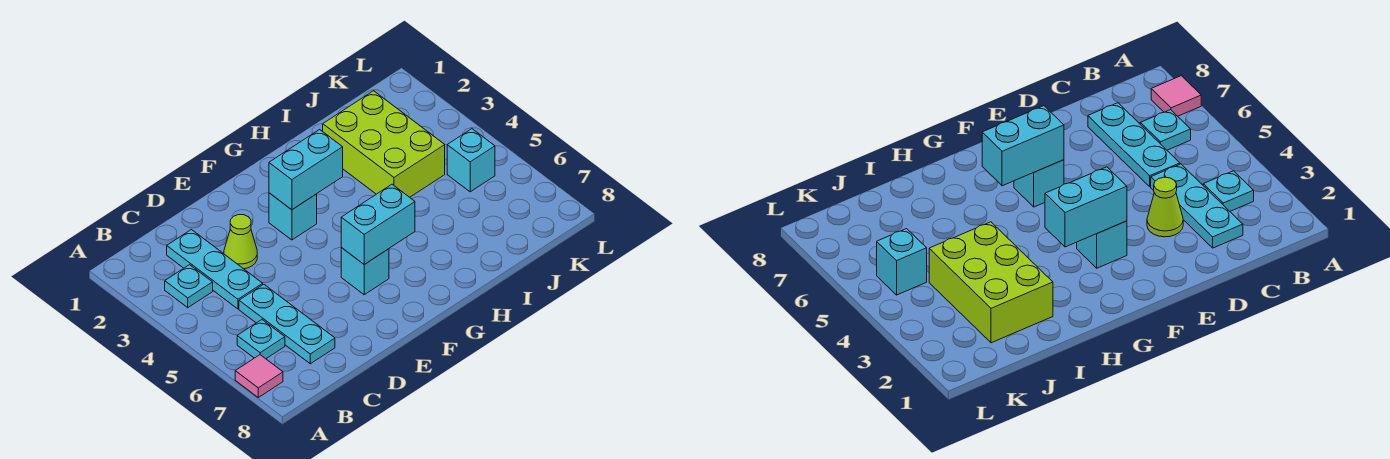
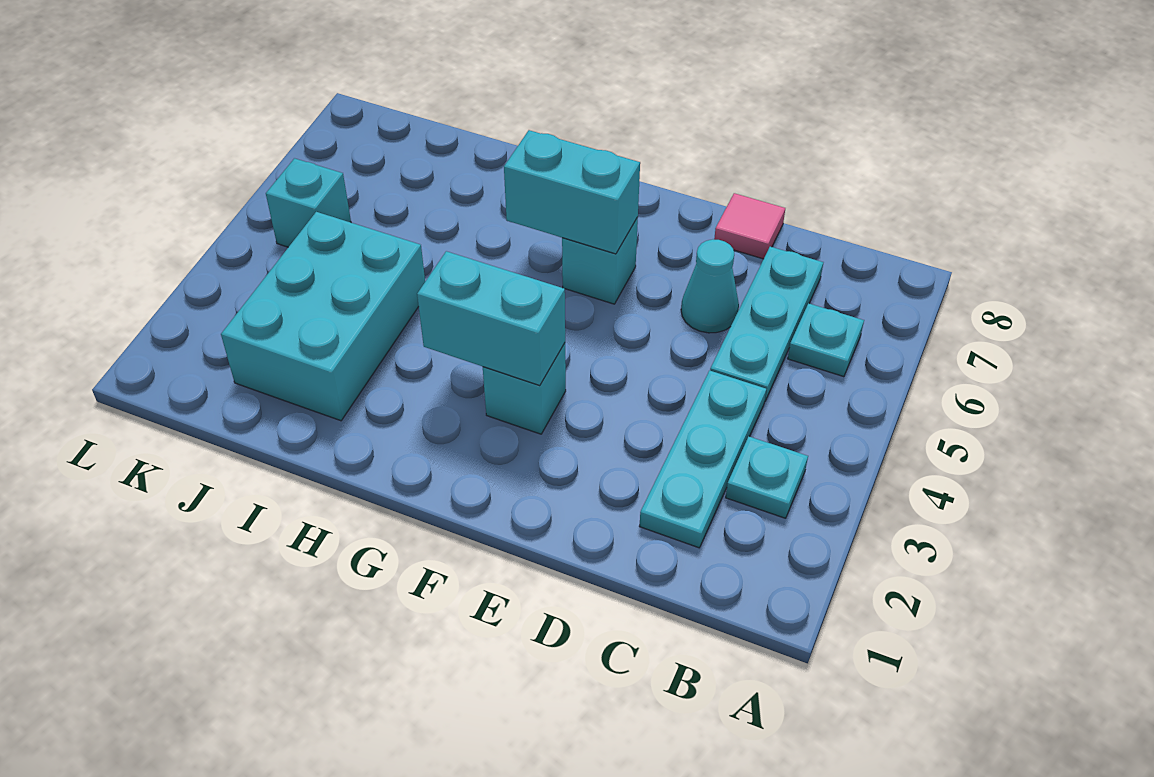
pink 1x1 tile [235,355,283,397] -> pink 1x1 tile moved to [714,193,785,259]
lime 1x1 cone [224,215,257,269] -> none
none -> cyan 1x1 cone [681,239,739,333]
lime 2x3 brick [323,91,445,197] -> cyan 2x3 brick [221,212,425,421]

